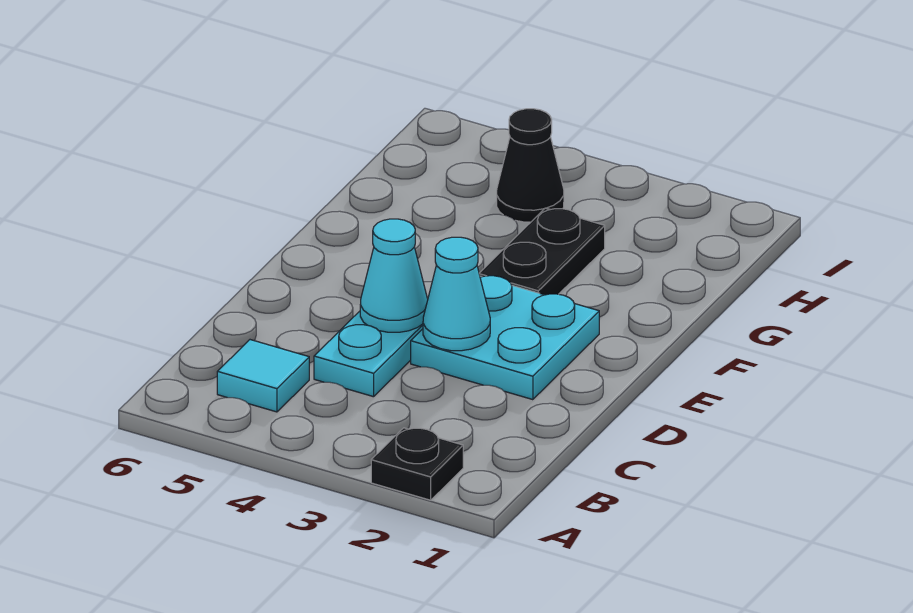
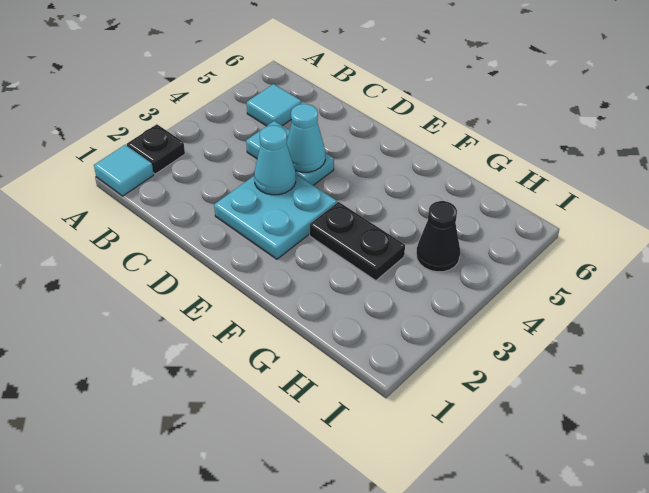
none -> cyan 1x1 tile [94,145,154,196]

